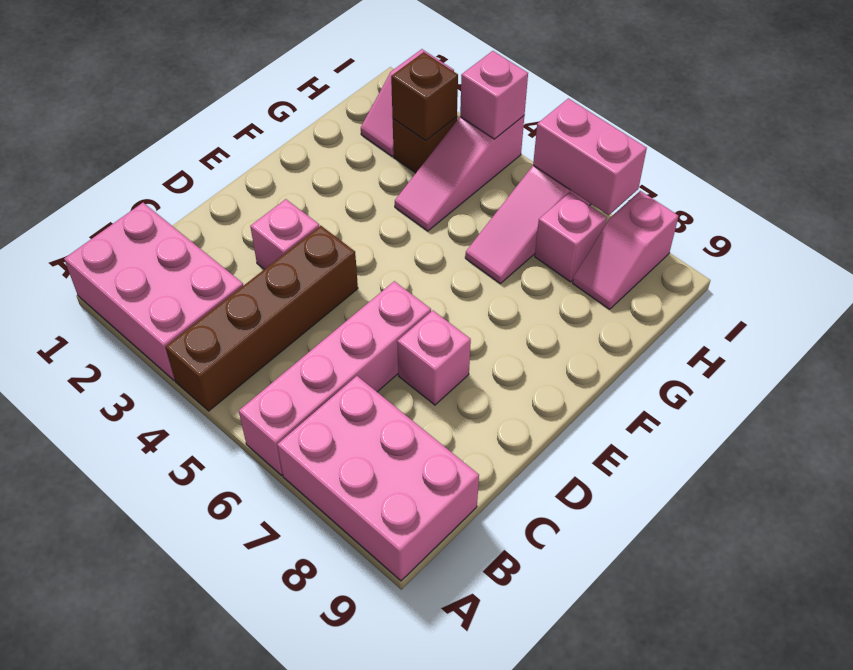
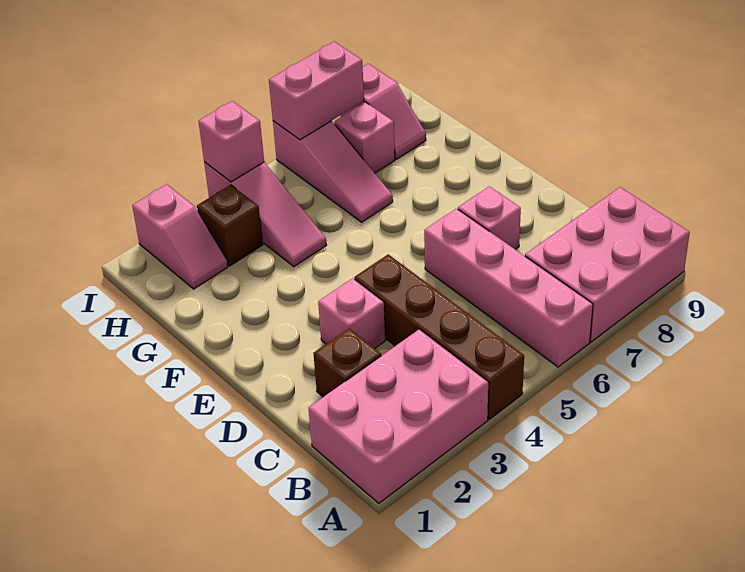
brown 1x1 brick [391,52,458,141] -> brown 1x1 brick moved to [313,329,381,397]

